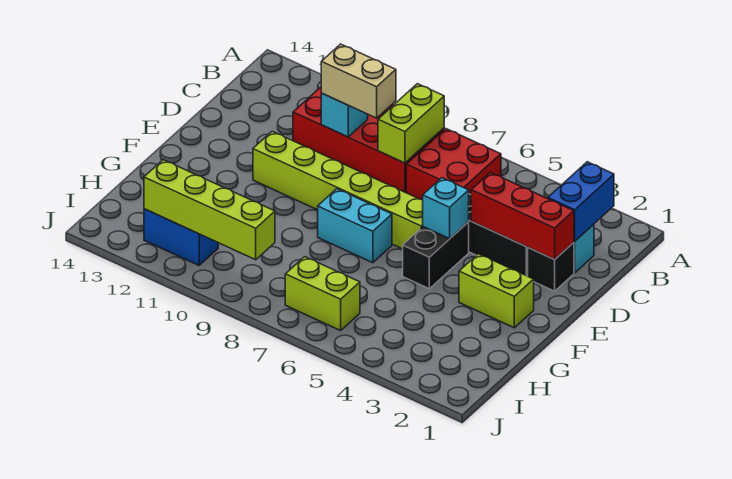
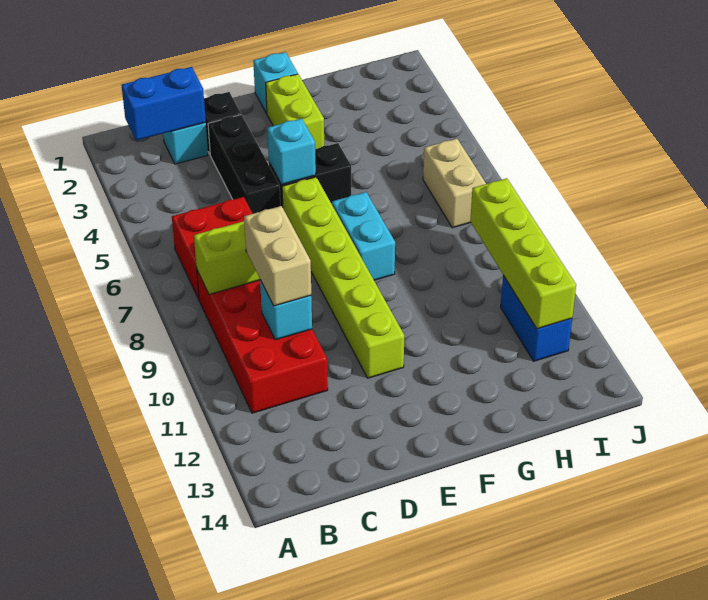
red 1x3 brick [471,172,574,260] -> none
none -> cyan 1x1 brick [253,52,298,114]
lime 1x2 brick [285,257,360,331] -> tan 1x2 brick [423,139,486,228]

